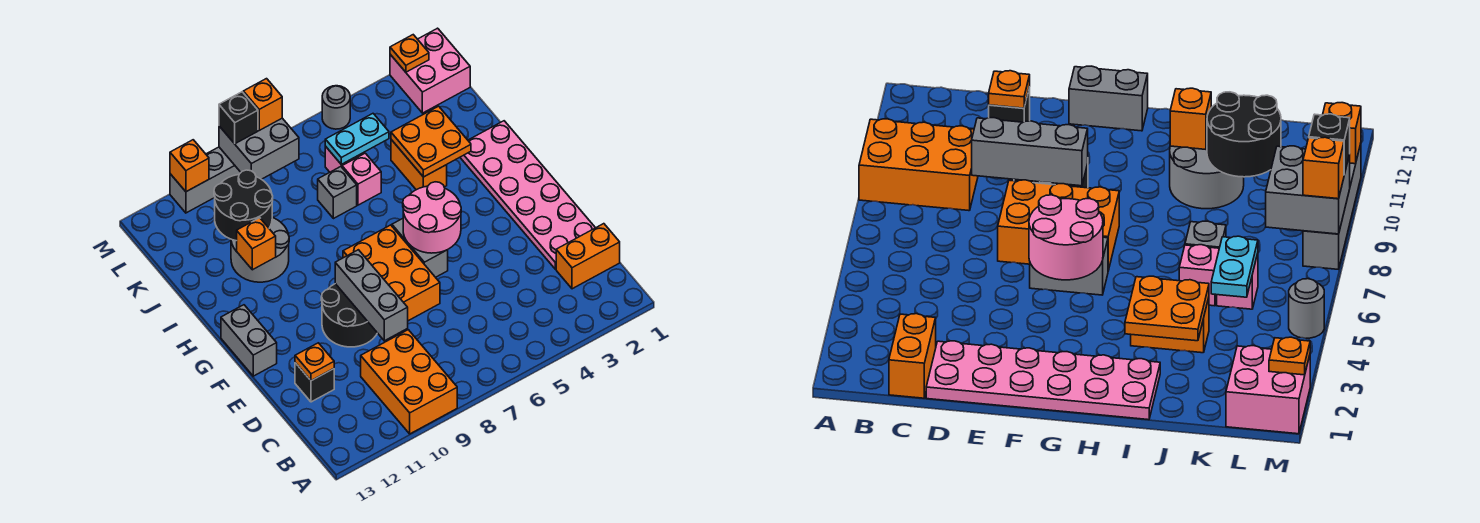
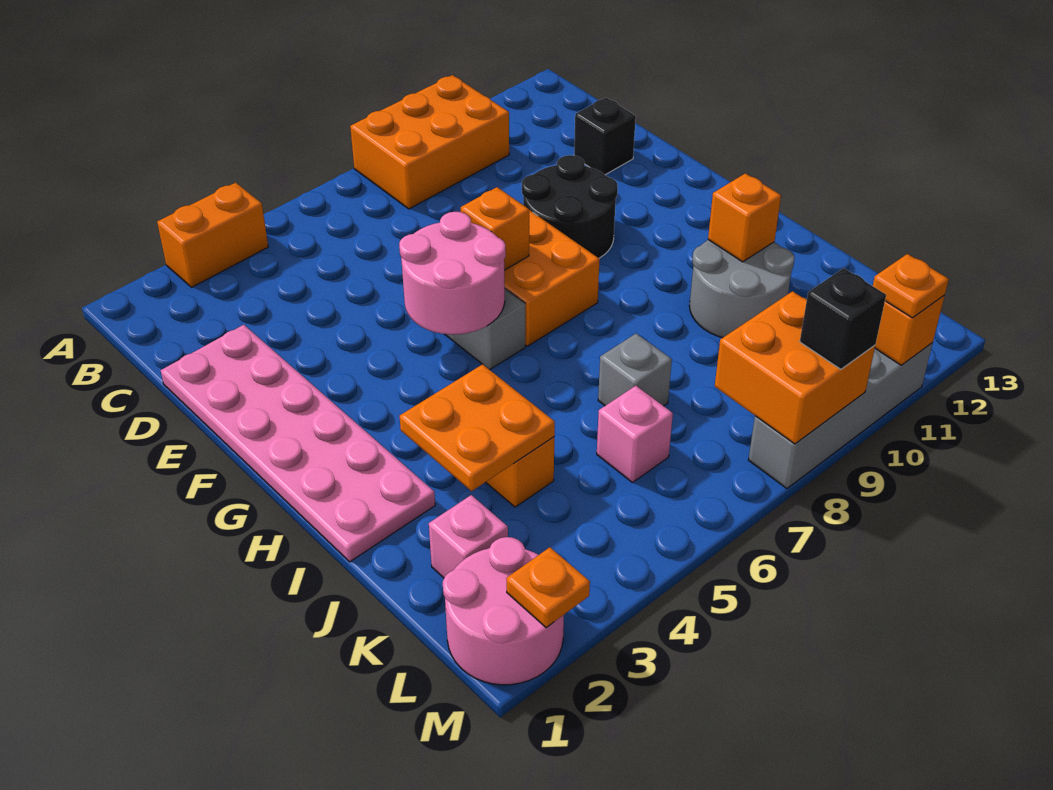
orange 2x3 brick [361,330,457,434] -> orange 2x3 brick turned to [350,75,509,209]
orange 1x2 brick [556,224,620,289] -> orange 1x2 brick moved to [157,183,268,287]
grey 1x3 brick [335,250,408,341] -> none
orange 1x1 plate [295,343,334,381] -> orange 1x1 plate moved to [873,254,949,318]
grey 1x2 brick [221,305,277,376] -> none
pink 1x1 brick [342,153,381,205] -> pink 1x1 brick moved to [429,495,508,578]
black 2x2 round brick [214,170,273,241] -> none
cyan 1x2 plate [325,114,389,164] -> none
pink 2x2 brick [390,28,470,113] -> pink 2x2 round brick [443,537,564,685]
grey 2x2 brick [219,118,299,179] -> orange 2x2 brick [715,291,875,444]
grey 1x1 round brick [322,86,350,129] -> none
orange 1x1 brick [243,79,282,130] -> orange 1x1 brick moved to [461,187,529,270]

